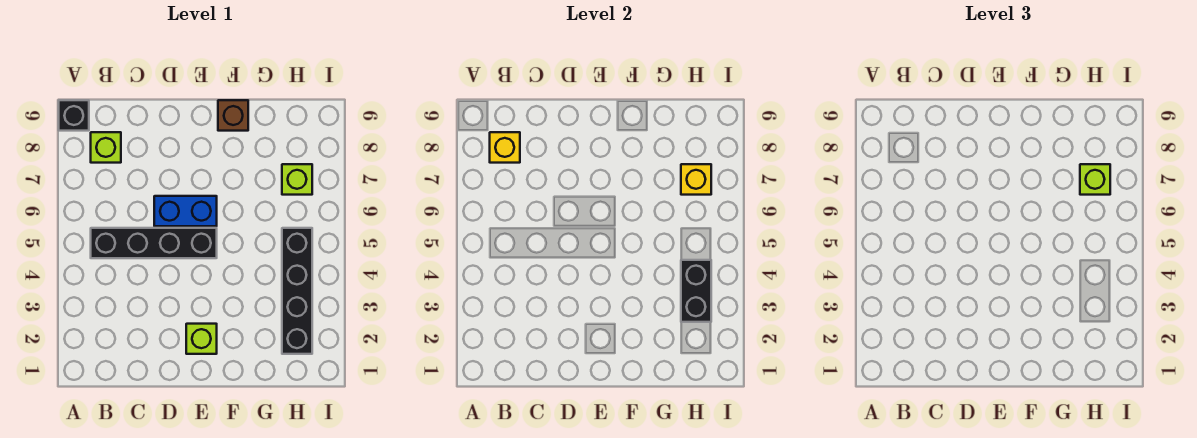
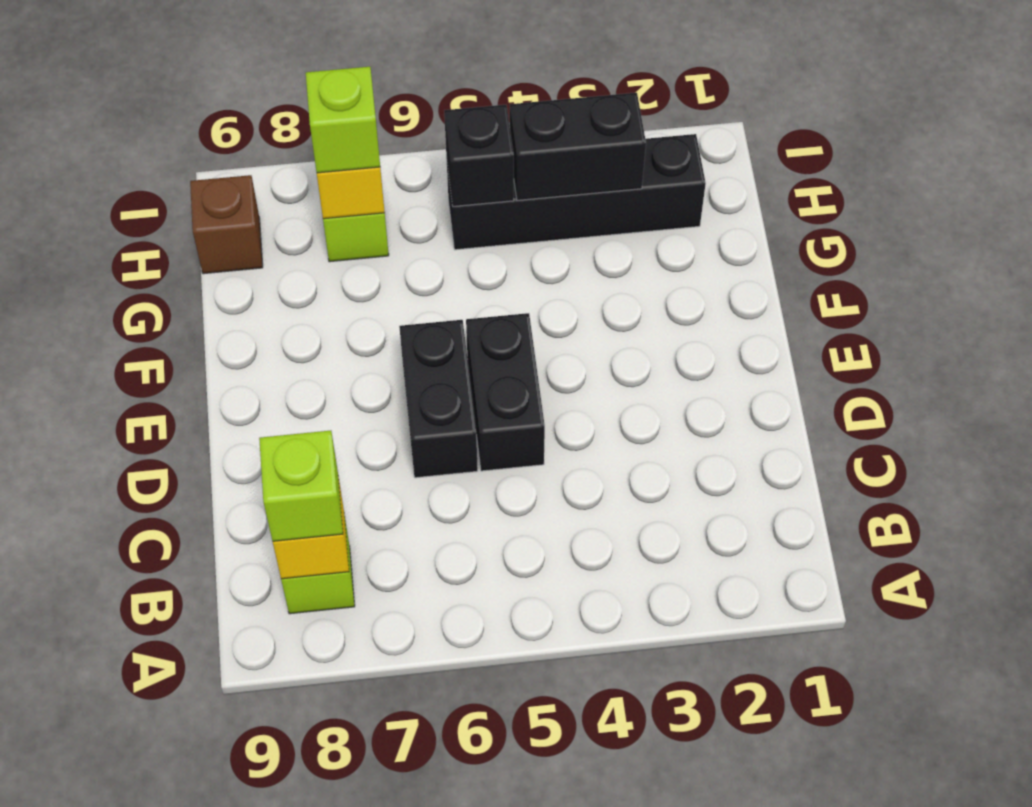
black 1x1 brick [59,100,89,131] -> black 1x1 brick moved to [444,105,514,207]
black 1x4 brick [91,228,217,258] -> black 1x2 brick [466,313,545,471]
blue 1x2 brick [154,196,217,226] -> black 1x2 brick [399,320,478,478]
lime 1x1 brick [186,324,217,354] -> lime 1x1 brick moved to [259,431,343,541]
brown 1x1 brick [218,100,248,131] -> brown 1x1 brick moved to [190,175,263,274]

